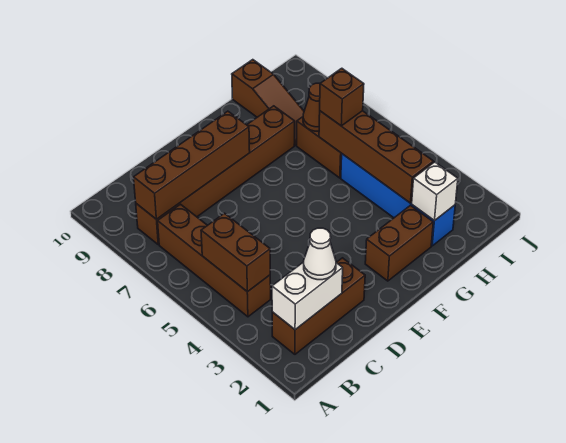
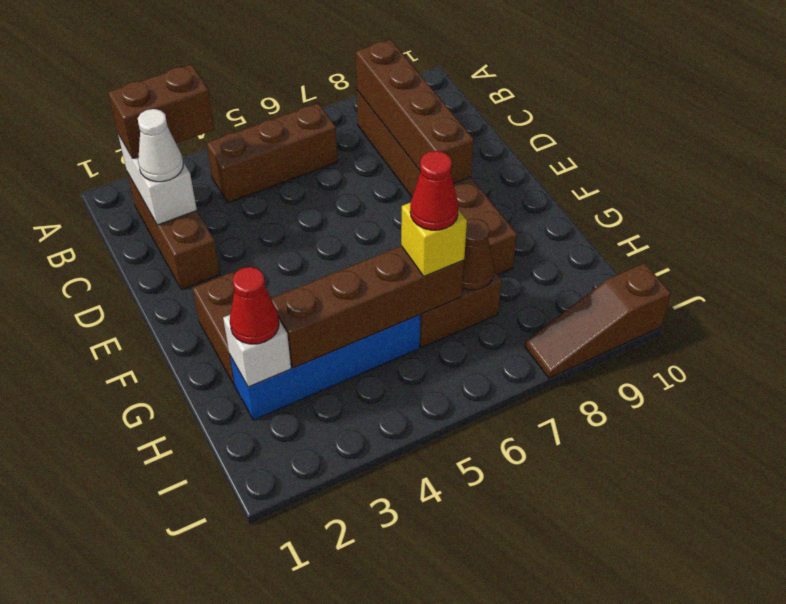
brown 1x4 brick [158,204,271,317] -> brown 1x3 brick [207,103,338,203]
brown 1x2 brick [201,213,270,292] -> brown 1x2 brick moved to [108,64,215,158]
none -> red 1x1 cone [230,267,279,344]
brown 1x1 brick [320,68,364,126] -> yellow 1x1 brick [401,203,467,276]
none -> red 1x1 cone [410,151,458,230]
brown 1x3 slope [232,60,304,145] -> brown 1x3 slope moved to [525,263,671,378]

